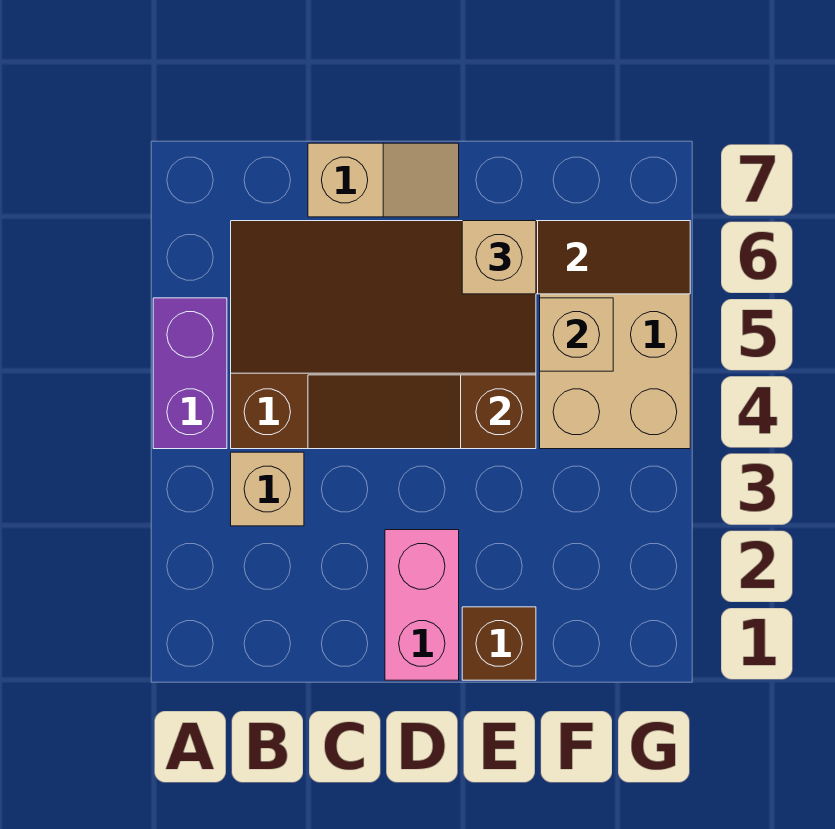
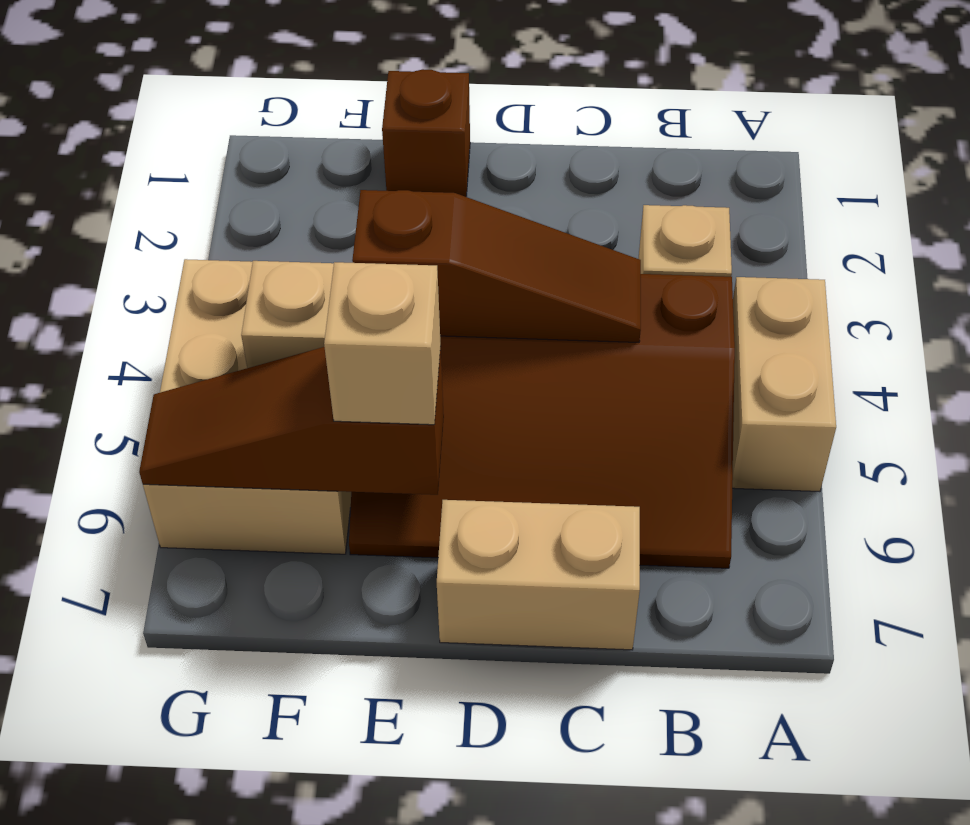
purple 1x2 brick [153,298,227,449] -> tan 1x2 brick [732,277,836,492]
tan 1x2 slope [308,143,459,217] -> tan 1x2 brick [437,500,640,650]
pink 1x2 brick [385,530,459,680] -> none

